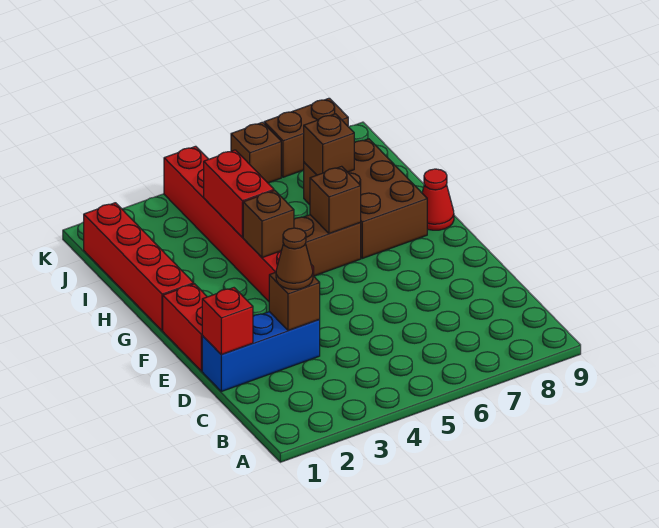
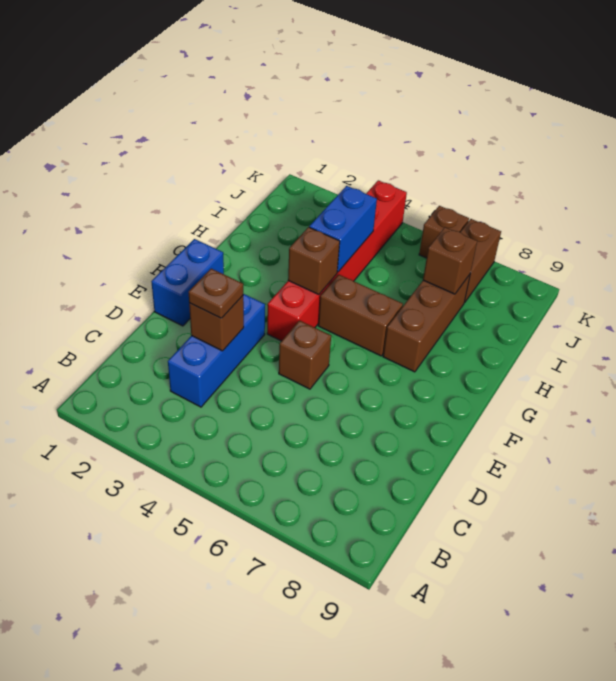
blue 1x3 brick [202,312,320,391] -> blue 1x3 brick turned to [168,294,265,407]
red 1x1 brick [202,288,253,354] -> none
brown 1x1 cone [276,228,313,289] -> brown 1x1 plate [189,269,243,318]
red 1x2 brick [163,284,207,371] -> blue 1x2 brick [151,239,224,326]
red 1x4 brick [84,203,194,331] -> none
brown 1x1 brick [310,166,361,233] -> brown 1x1 brick moved to [279,321,331,389]
brown 2x3 brick [304,139,427,258] -> brown 1x3 brick [383,275,470,372]
red 1x1 cone [422,169,454,230] -> none
red 1x2 brick [204,150,274,237] -> blue 1x2 brick [309,186,377,272]
brown 1x2 brick [264,98,348,177] -> brown 1x2 brick turned to [460,219,501,303]

